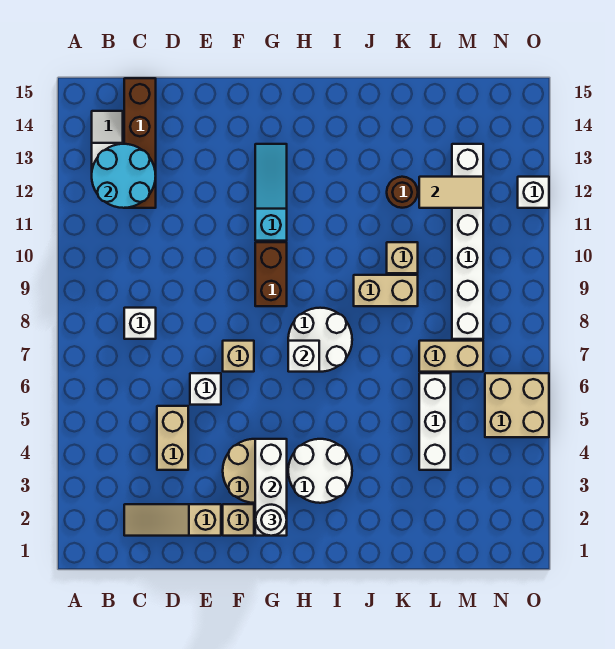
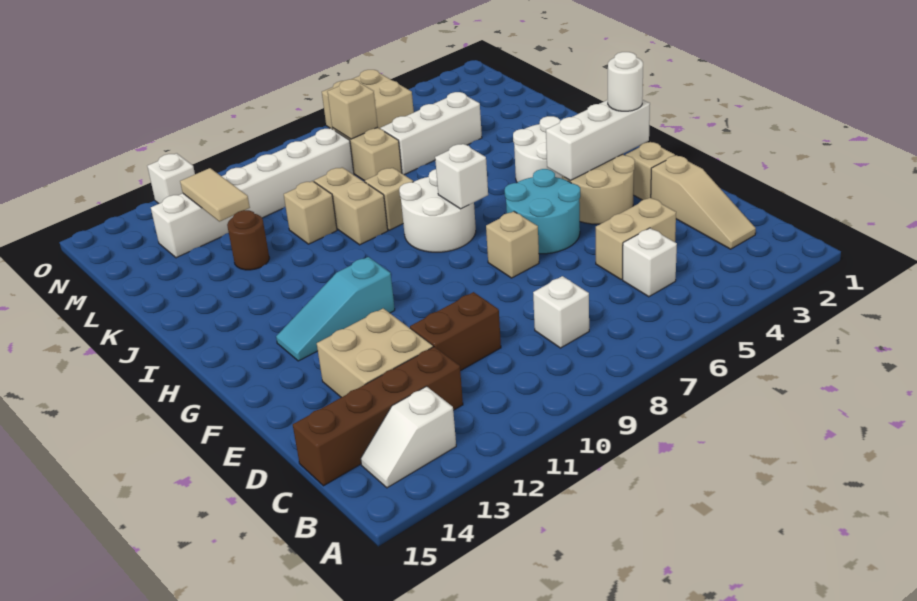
cyan 2x2 round brick [92,144,156,208] -> cyan 2x2 round brick moved to [505,169,580,254]
none -> tan 2x2 brick [317,308,433,397]
white 1x1 brick [190,373,221,405] -> white 1x1 brick moved to [623,228,677,297]
brown 1x2 brick [255,242,287,306] -> brown 1x2 brick moved to [410,292,501,371]
none -> tan 1x1 brick [365,168,413,230]
none -> tan 1x1 brick [327,79,378,139]

